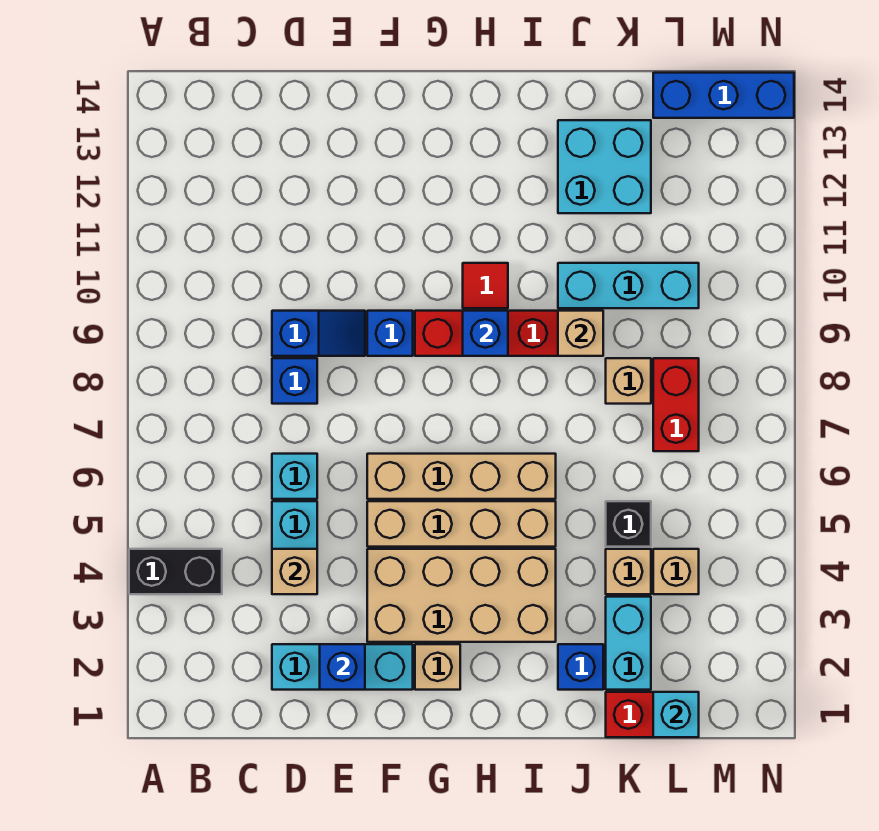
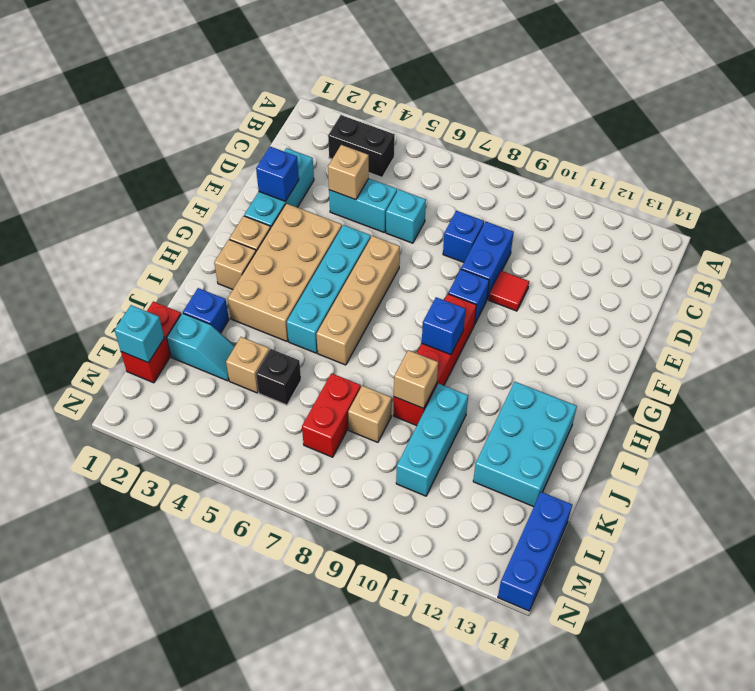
black 1x2 brick [129,549,222,594] -> black 1x2 brick turned to [328,115,395,177]
blue 1x2 slope [272,311,365,356] -> blue 1x2 brick [461,222,514,299]
tan 1x4 brick [367,501,556,547] -> cyan 1x4 brick [287,225,371,353]
red 1x1 tile [463,263,508,308] -> red 1x1 tile moved to [489,271,529,311]
cyan 2x2 brick [558,120,651,213] -> cyan 2x3 brick [473,382,577,507]
cyan 1x2 brick [606,597,651,690] -> cyan 1x2 slope [167,313,235,381]
tan 1x1 brick [653,549,699,594] -> tan 1x1 brick moved to [214,240,256,289]
red 1x2 brick [653,358,699,451] -> red 1x2 brick turned to [302,373,361,457]

